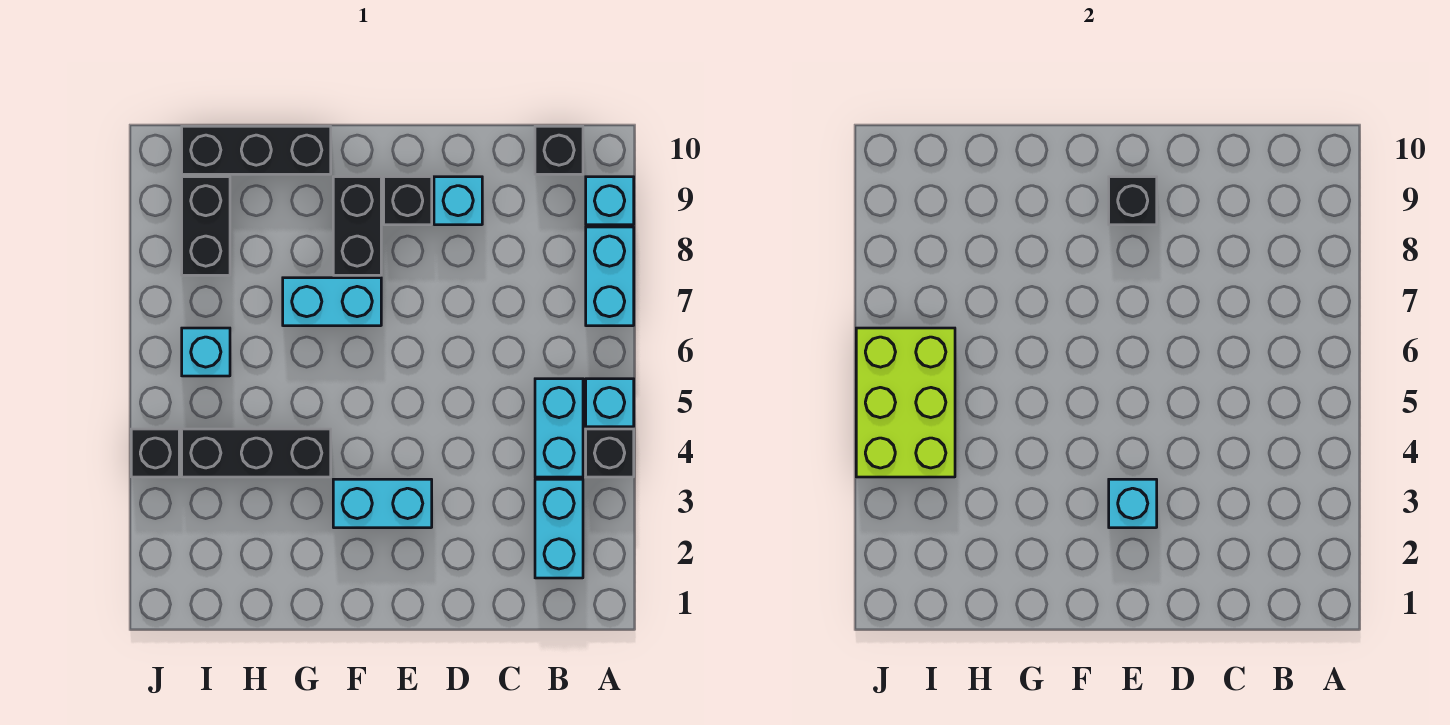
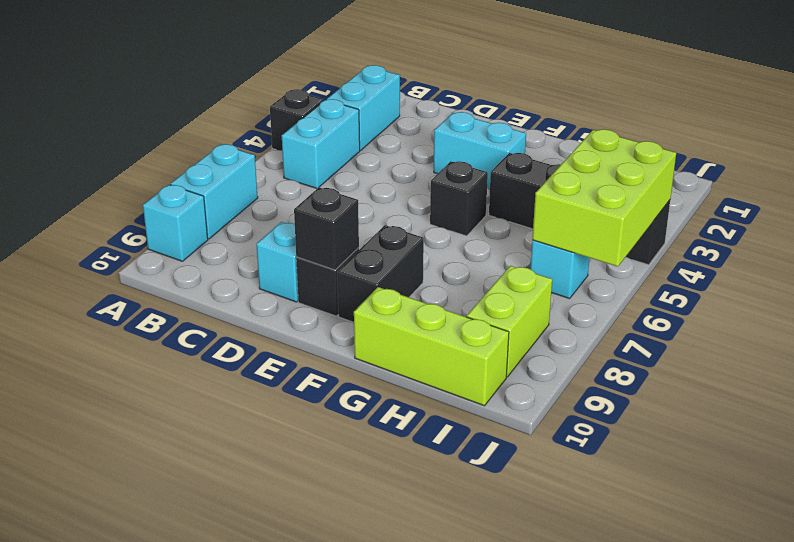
cyan 1x1 brick [586,379,634,427] -> none
black 1x1 brick [535,126,583,174] -> black 1x1 brick moved to [430,161,488,236]
cyan 1x1 brick [1109,479,1157,528] -> none
cyan 1x2 brick [283,278,381,326] -> none
black 1x3 brick [182,126,331,174] -> lime 1x3 brick [354,287,509,406]
black 1x2 brick [182,177,230,275] -> lime 1x2 brick [467,266,552,377]

